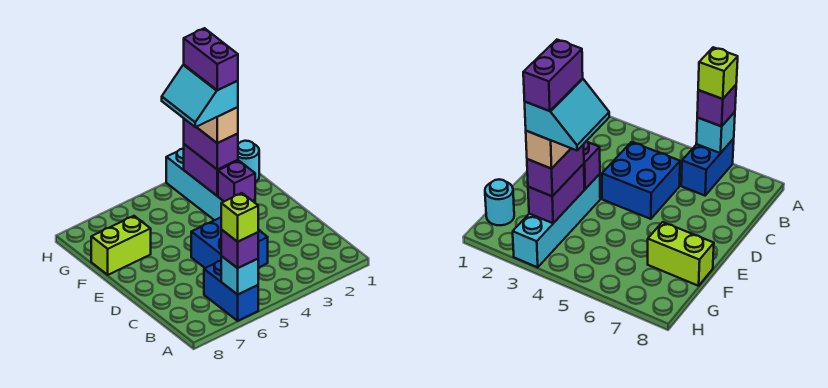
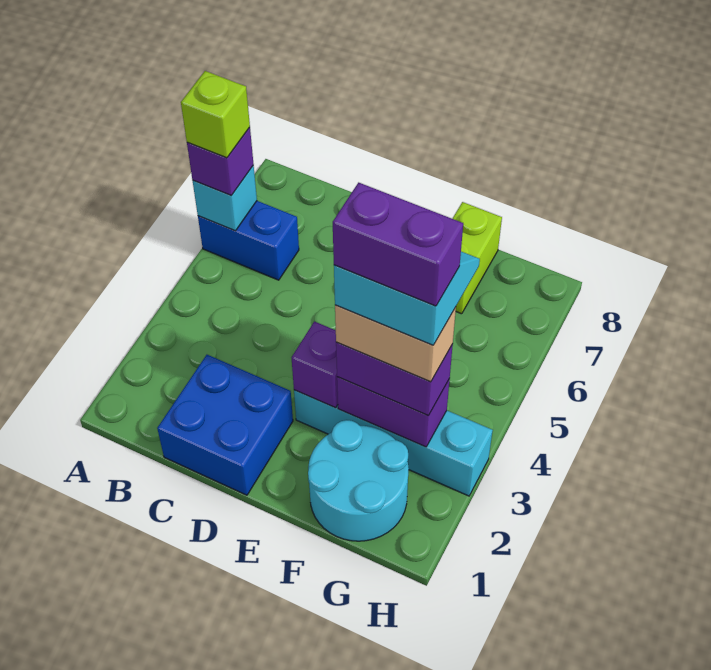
blue 2x2 brick [191,217,268,268] -> blue 2x2 brick moved to [157,355,293,495]
cyan 1x1 round brick [238,141,259,182] -> cyan 2x2 round brick [308,420,409,541]

